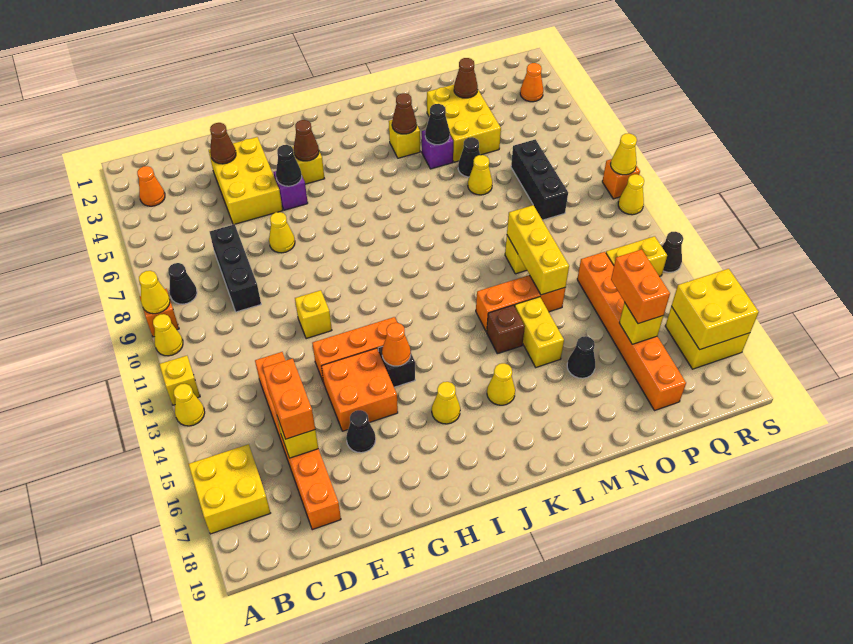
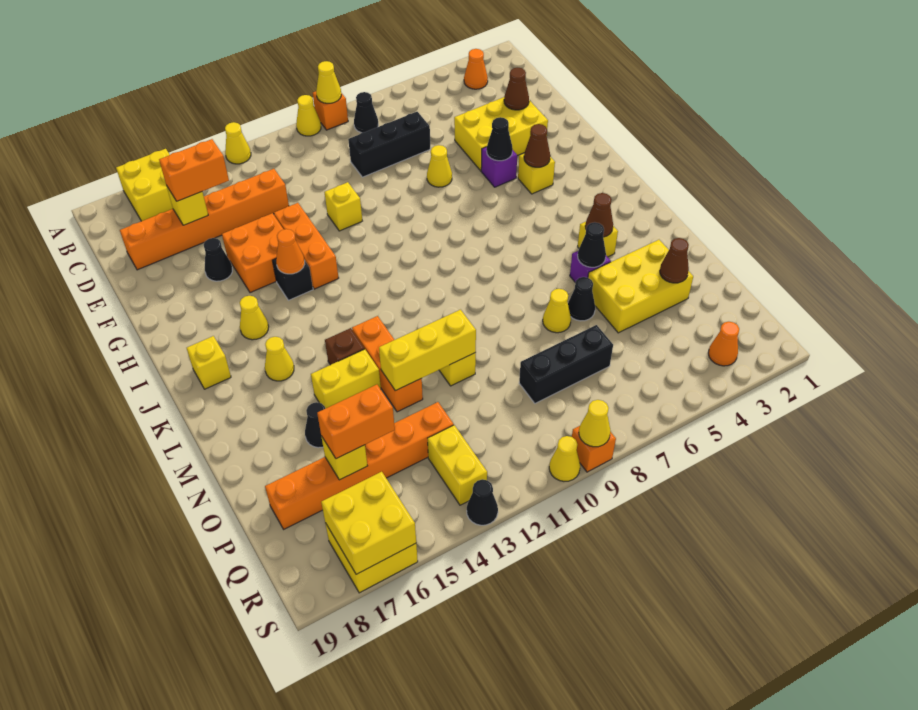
yellow 1x1 brick [159,356,200,405] -> yellow 1x1 brick moved to [187,336,231,389]

